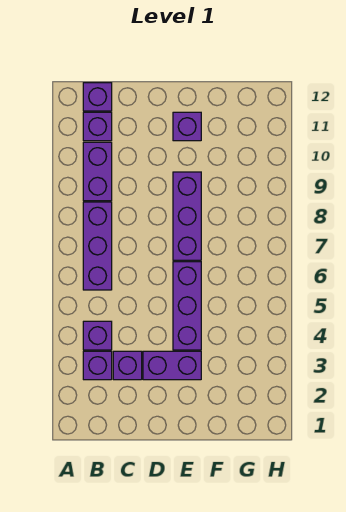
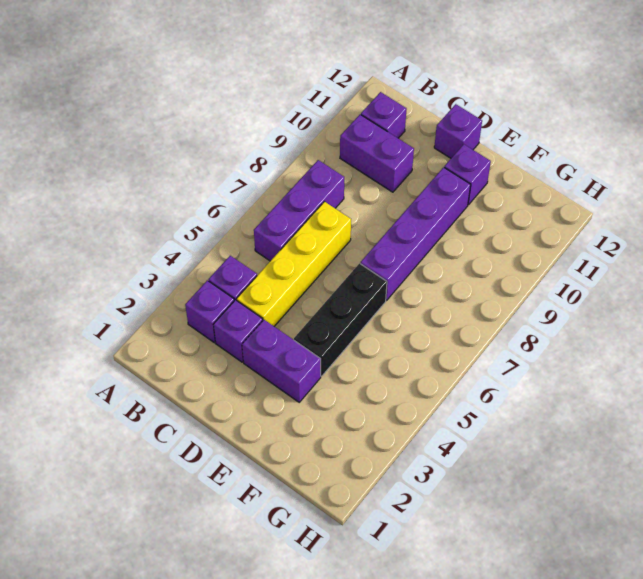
purple 1x2 brick [83,142,112,201] -> purple 1x2 brick turned to [340,115,414,192]
purple 1x1 brick [83,83,112,111] -> purple 1x1 brick moved to [434,104,482,158]
none -> yellow 1x4 brick [237,202,351,326]
purple 1x3 brick [173,262,201,350] -> black 1x3 brick [294,263,387,376]
purple 1x3 brick [173,172,201,260] -> purple 1x4 brick [360,167,471,300]

